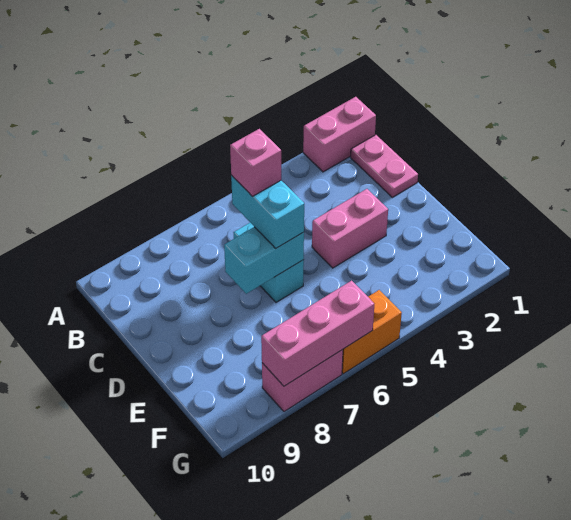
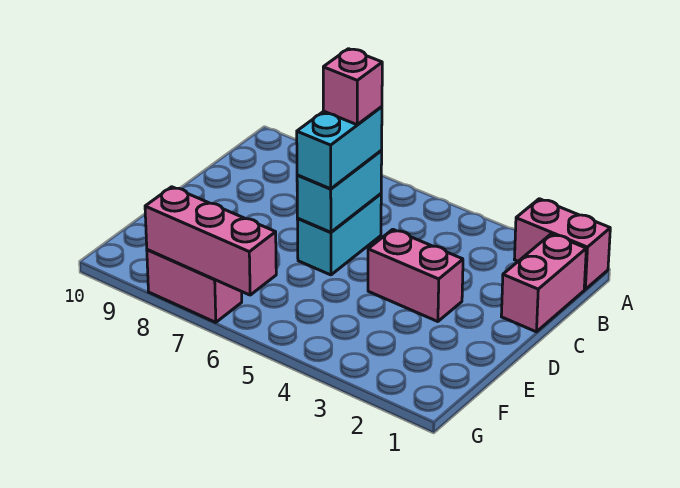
pink 1x2 plate [351,135,418,197] -> pink 1x2 brick [501,234,586,332]
cyan 1x2 brick [224,227,304,294] -> cyan 1x2 brick turned to [297,150,382,232]
orange 1x2 brick [342,290,402,374] -> none

